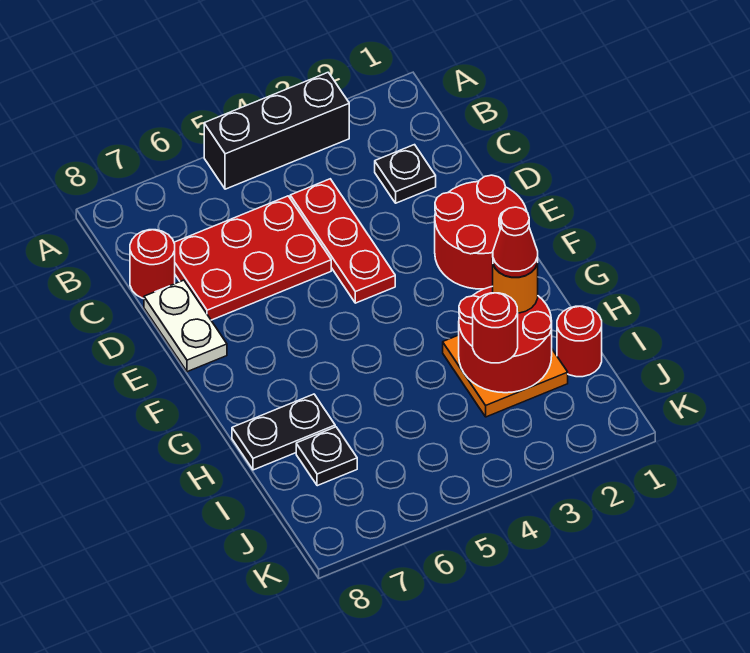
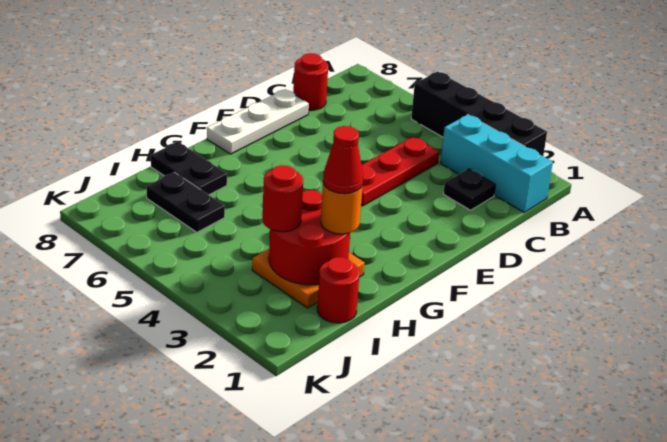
black 1x3 brick [204,72,349,189] -> black 1x4 brick [411,72,547,156]
none -> cyan 1x3 brick [441,115,553,212]
red 2x3 plate [174,196,331,320] -> none
white 1x2 plate [144,280,227,372] -> white 1x3 plate [207,89,309,154]
red 2x2 round brick [435,175,527,289] -> none
black 1x1 plate [296,427,357,486] -> black 1x2 plate [146,172,225,232]

